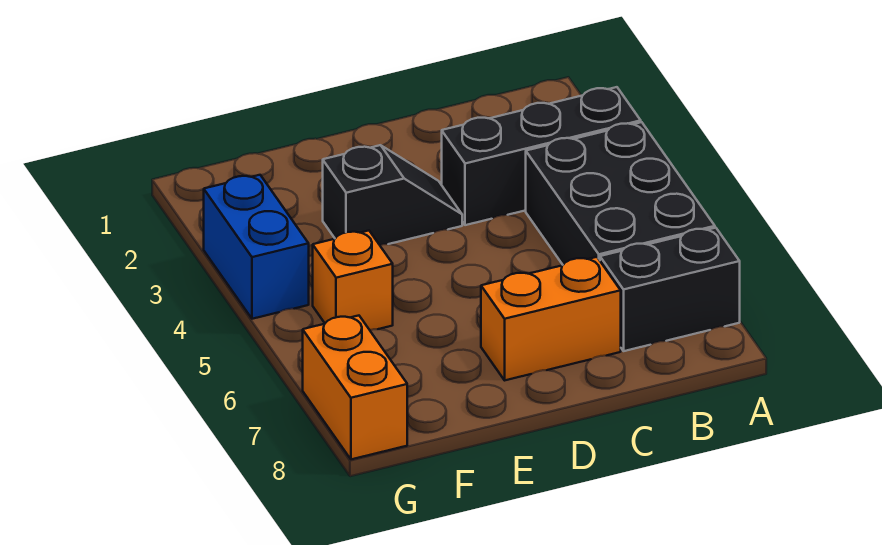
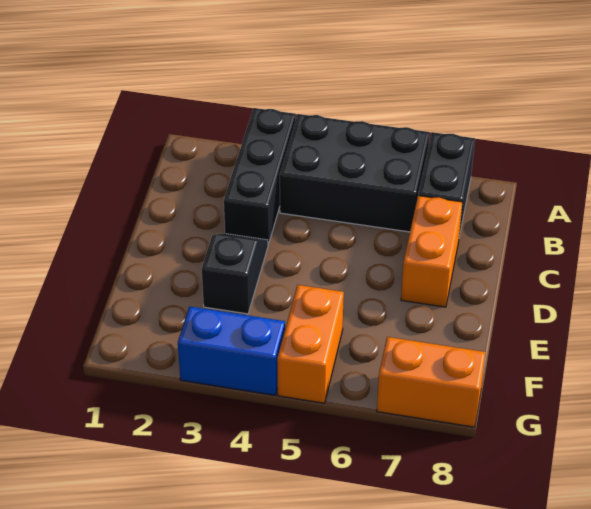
orange 1x1 brick [313,231,393,330] -> orange 1x2 brick [277,285,344,403]

